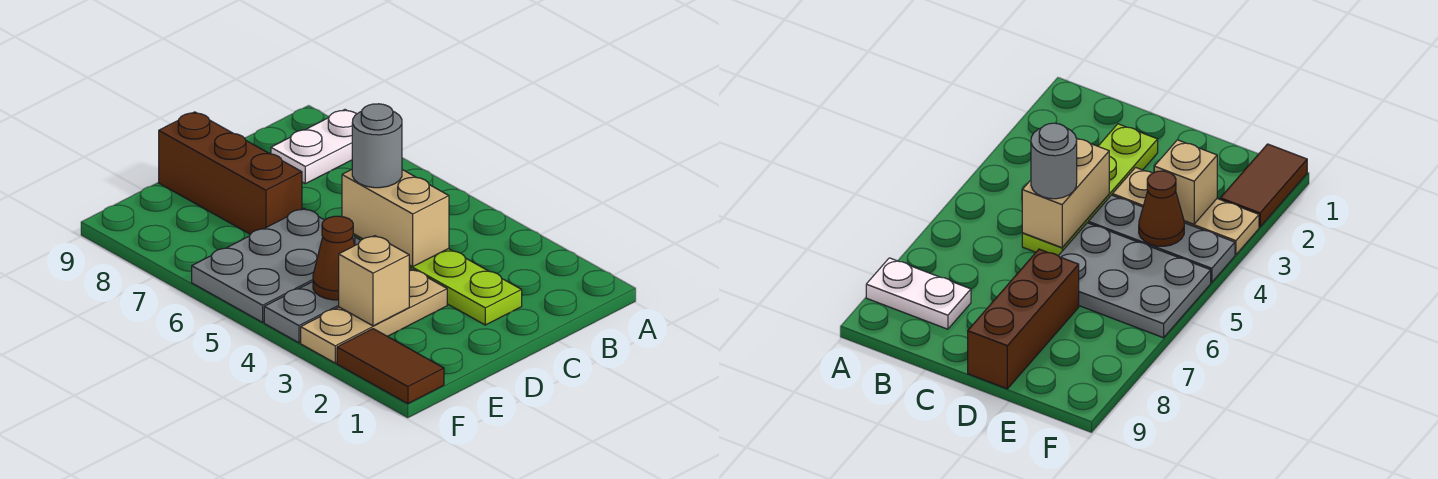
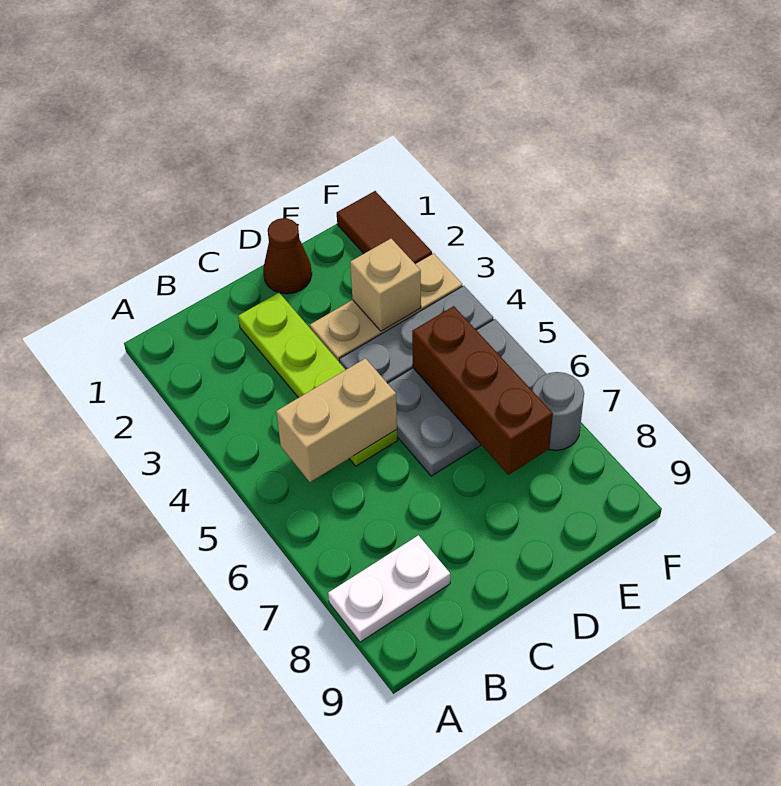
tan 1x2 brick [342,170,449,266] -> tan 1x2 brick turned to [276,358,397,482]
grey 1x1 round brick [352,104,402,188] -> grey 1x1 round brick moved to [532,372,584,451]
brown 1x3 brick [159,112,302,234] -> brown 1x3 brick moved to [412,306,553,475]
brown 1x1 cone [313,216,355,300] -> brown 1x1 cone moved to [263,218,312,294]

